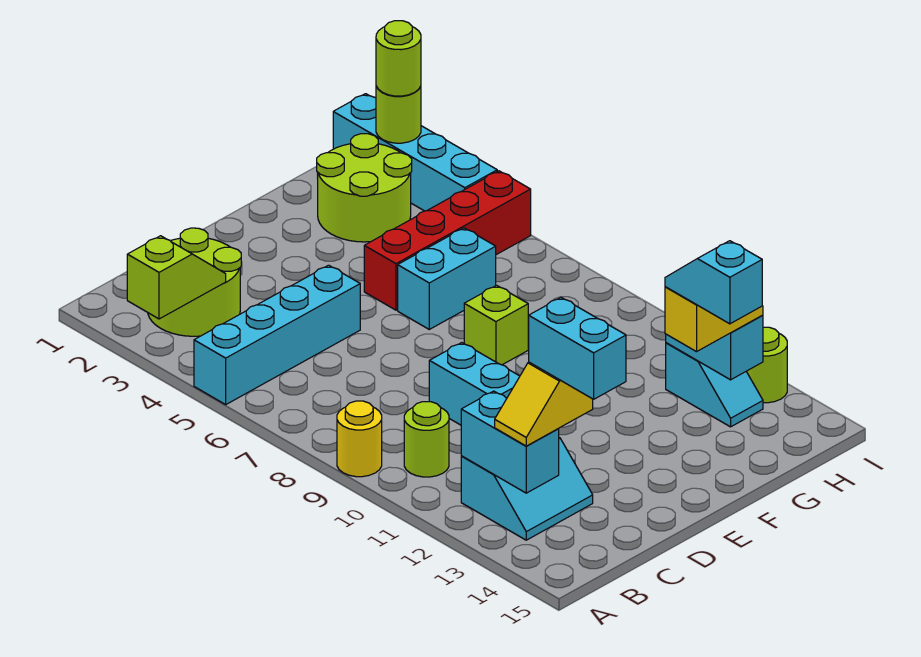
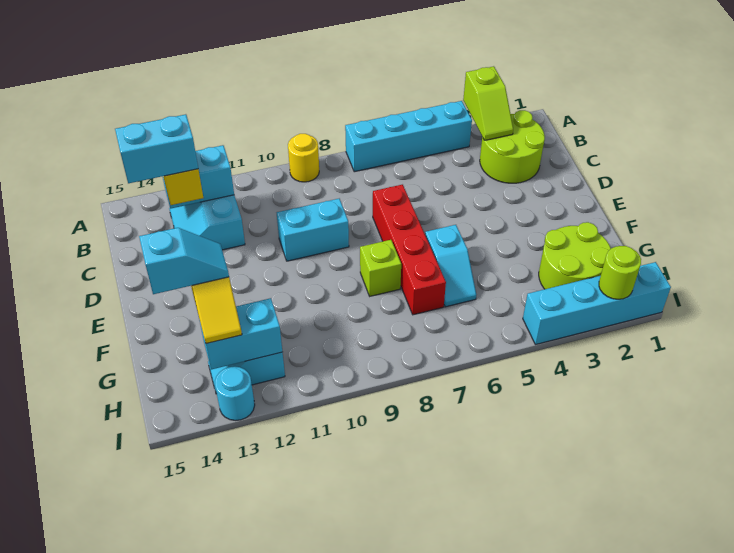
cyan 1x4 brick [194,265,360,404] -> cyan 1x4 brick turned to [345,101,472,172]
lime 1x1 round brick [404,402,449,477] -> none
red 1x4 brick [364,171,531,310] -> red 1x4 brick moved to [373,185,446,315]
cyan 1x2 brick [398,228,496,329] -> cyan 1x2 slope [425,225,476,307]
lime 1x1 round brick [376,21,421,96] -> none
lime 1x1 round brick [746,327,787,403] -> cyan 1x1 round brick [215,366,255,420]

